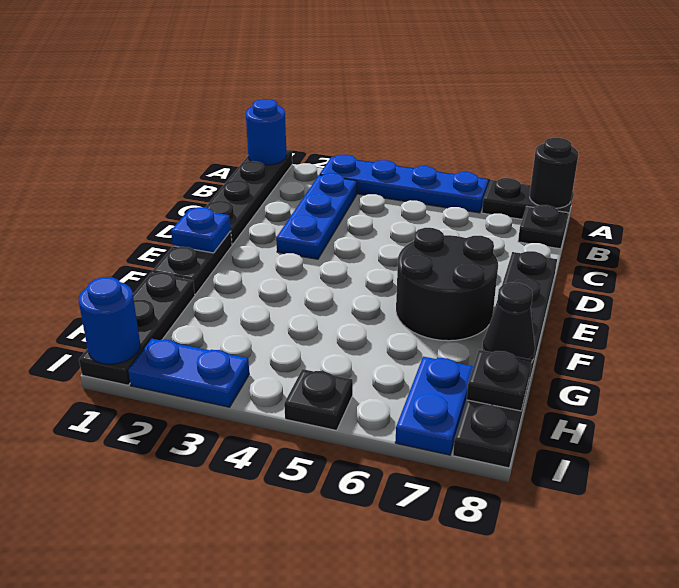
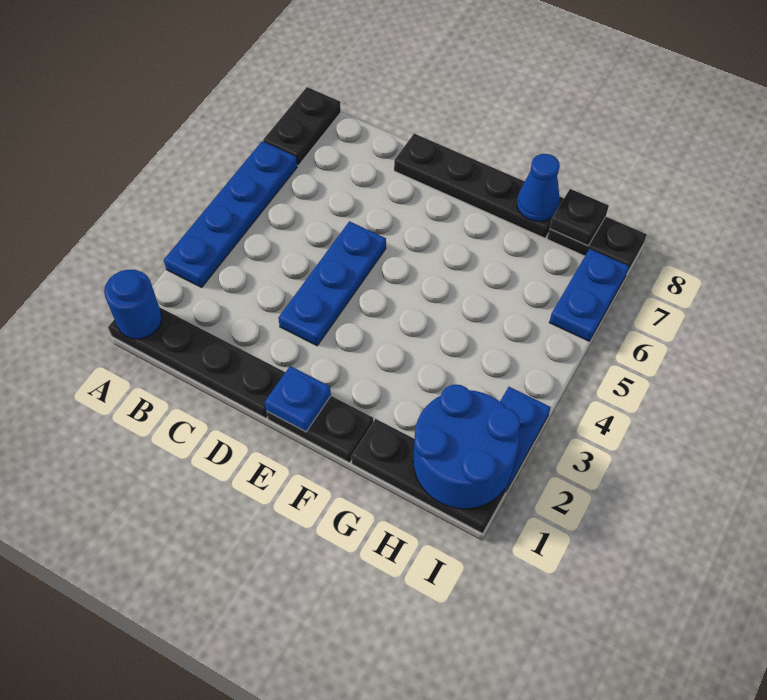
black 1x1 round brick [530,138,578,208] -> none
blue 1x3 plate [276,173,357,259] -> blue 1x3 plate turned to [278,221,386,346]
black 1x1 plate [518,205,568,249] -> none
black 2x2 round brick [396,228,498,341] -> none
black 1x1 cone [482,282,535,361] -> blue 1x1 cone [517,154,560,221]
blue 1x2 plate [395,357,473,455] -> blue 1x2 plate turned to [549,249,629,341]
blue 1x1 round brick [79,277,140,364] -> blue 2x2 round brick [413,384,520,509]
black 1x1 plate [284,369,353,430] -> none

